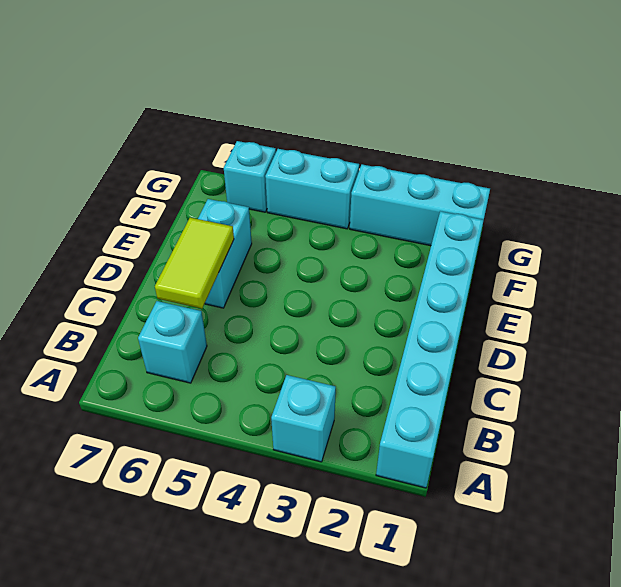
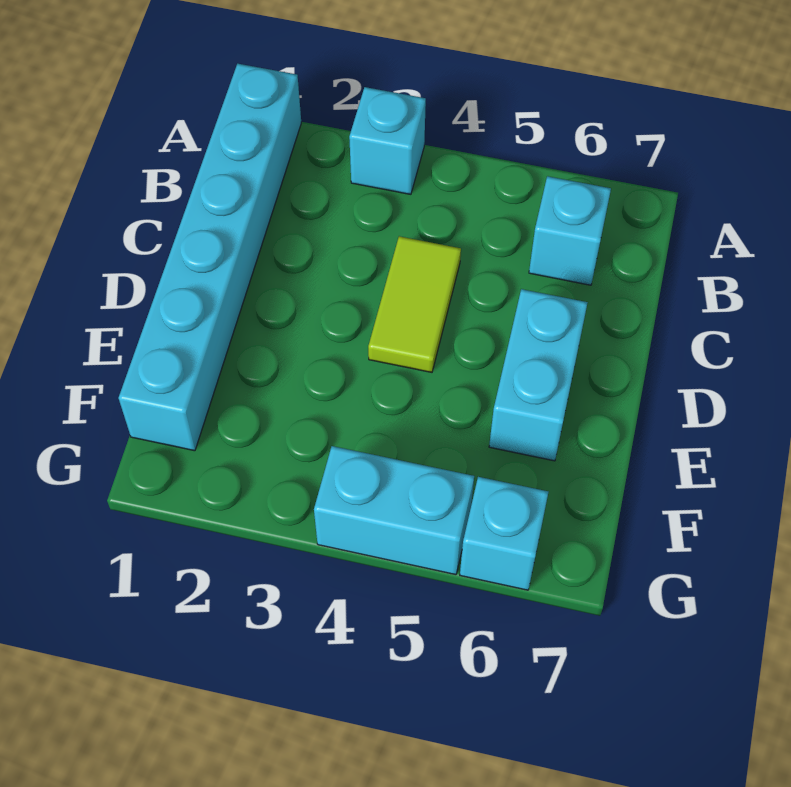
lime 1x2 tile [155,218,234,309] -> lime 1x2 tile moved to [368,236,461,372]
cyan 1x3 brick [350,164,490,246] -> none

